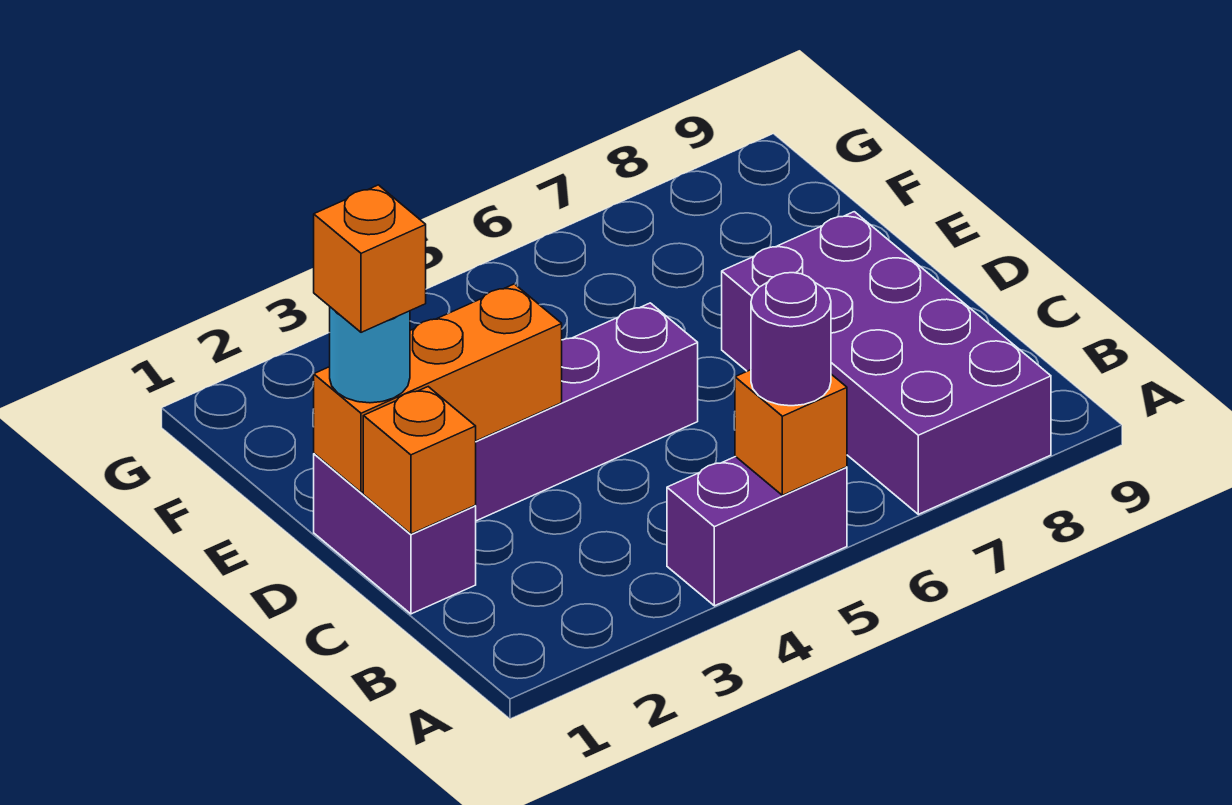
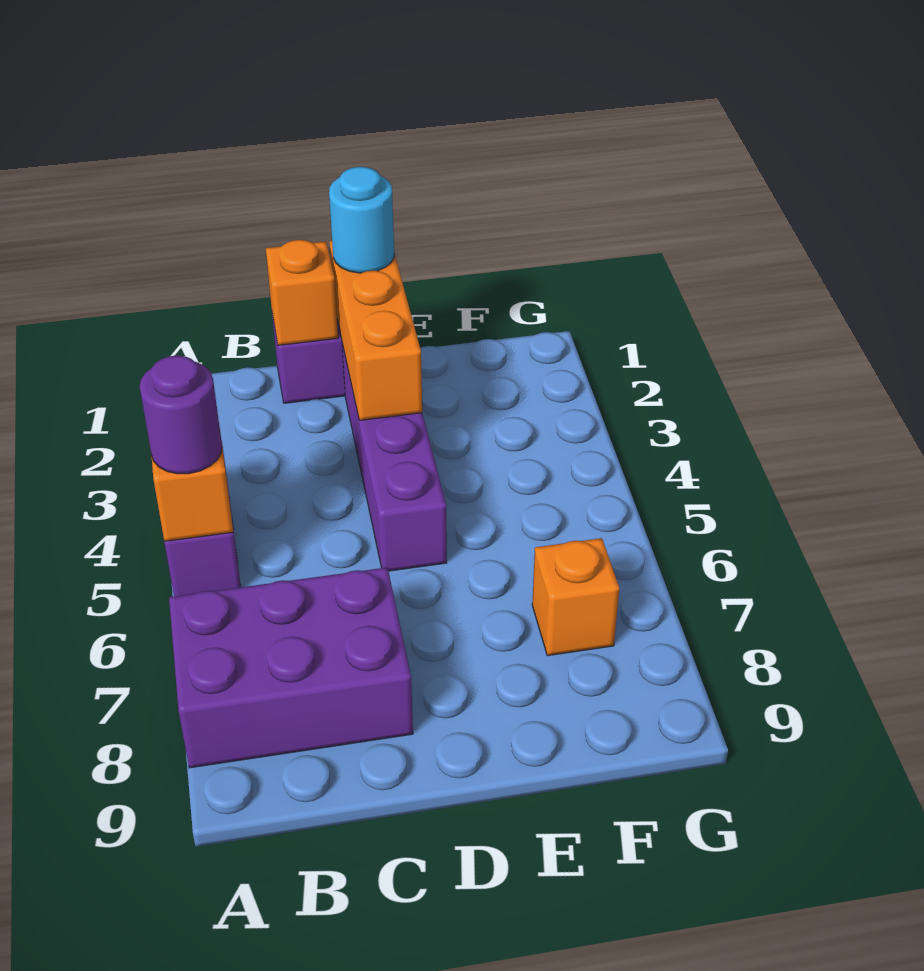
purple 2x4 brick [722,212,1051,514] -> purple 2x3 brick [169,568,413,768]
orange 1x1 brick [314,185,426,332] -> orange 1x1 brick moved to [532,538,619,656]

